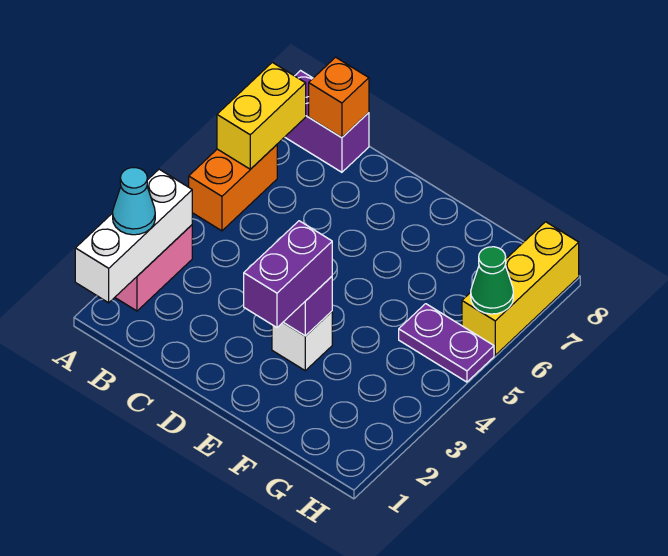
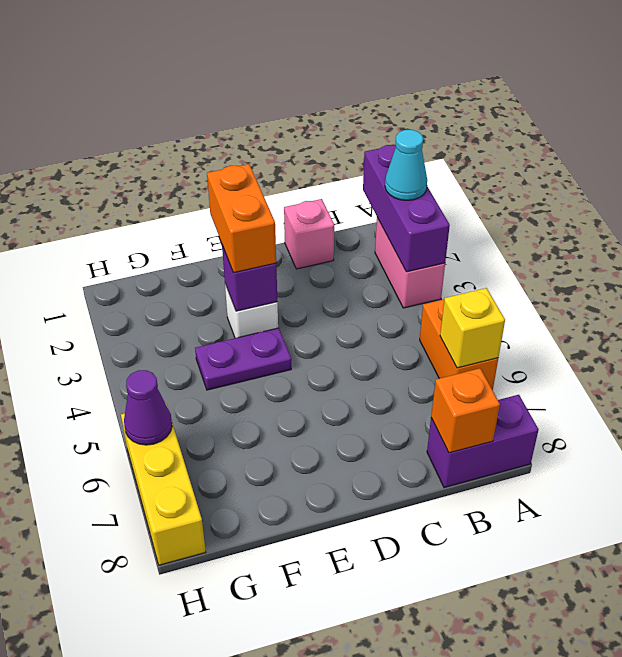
white 1x3 brick [75,169,192,303] -> purple 1x3 brick [363,145,450,272]
yellow 1x2 brick [217,62,306,169] -> yellow 1x1 brick [440,288,505,368]
none -> pink 1x1 brick [284,199,334,269]
purple 1x2 brick [244,221,332,327] -> orange 1x2 brick [207,164,276,273]
purple 1x2 plate [399,304,494,382] -> purple 1x2 plate moved to [195,328,291,390]
green 1x1 cone [471,247,513,314] -> purple 1x1 cone [124,370,172,445]

